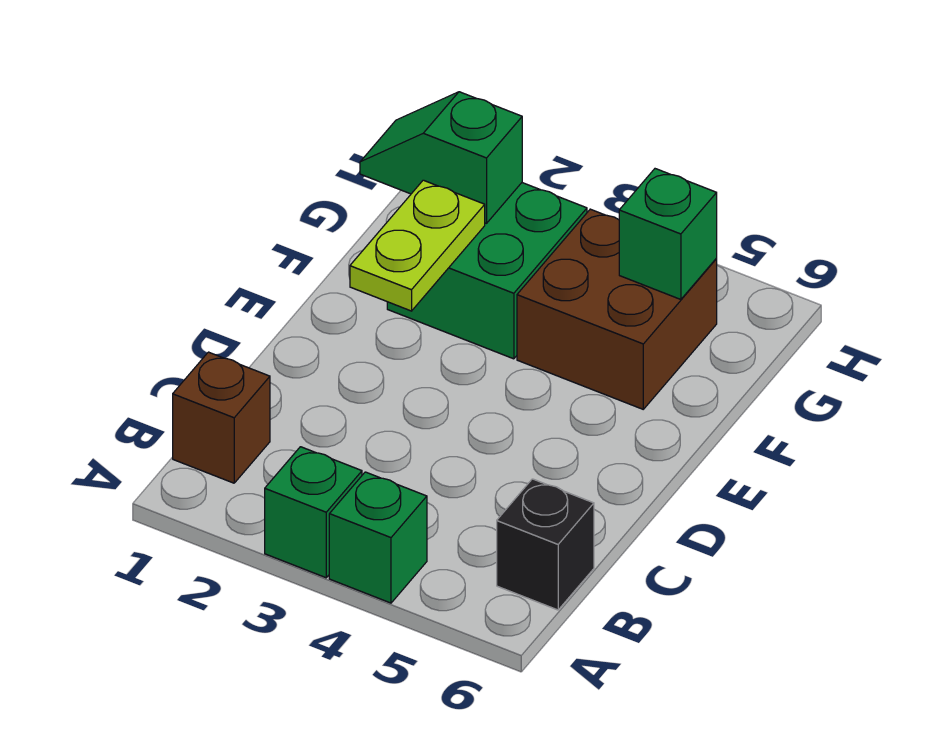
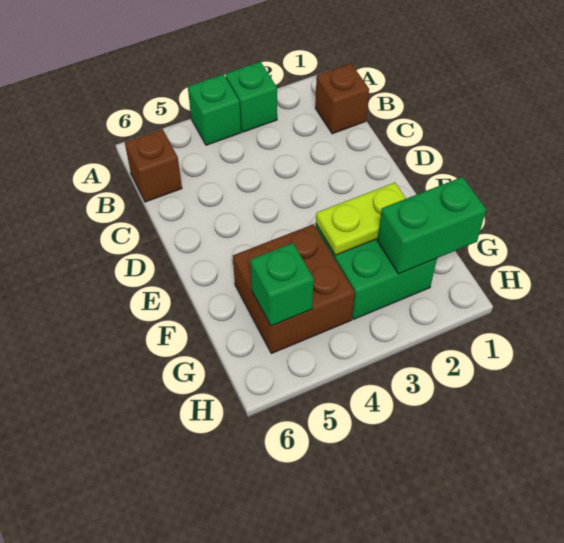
black 1x1 brick [497,479,594,610] -> brown 1x1 brick [125,129,182,202]
lime 1x2 plate [350,180,485,311] -> lime 1x2 plate turned to [316,183,406,255]
green 1x2 slope [360,92,522,223] -> green 1x2 brick [377,177,486,274]

